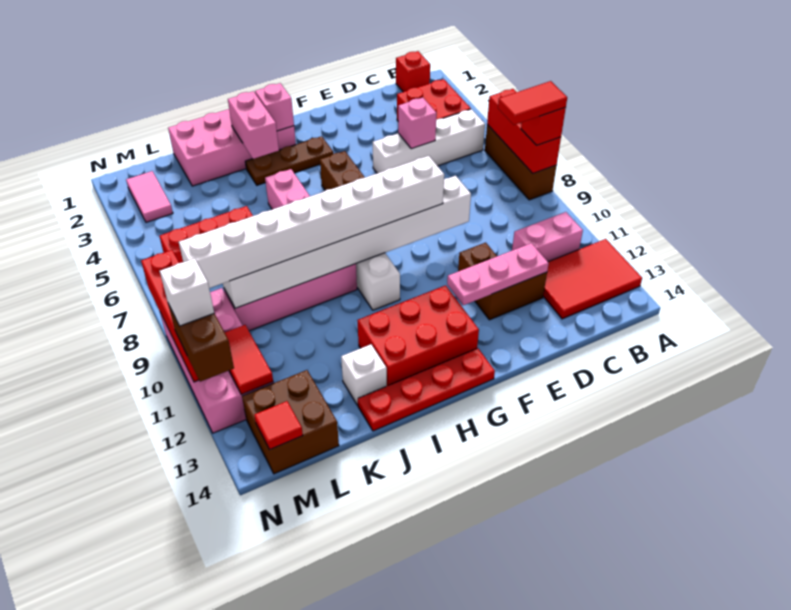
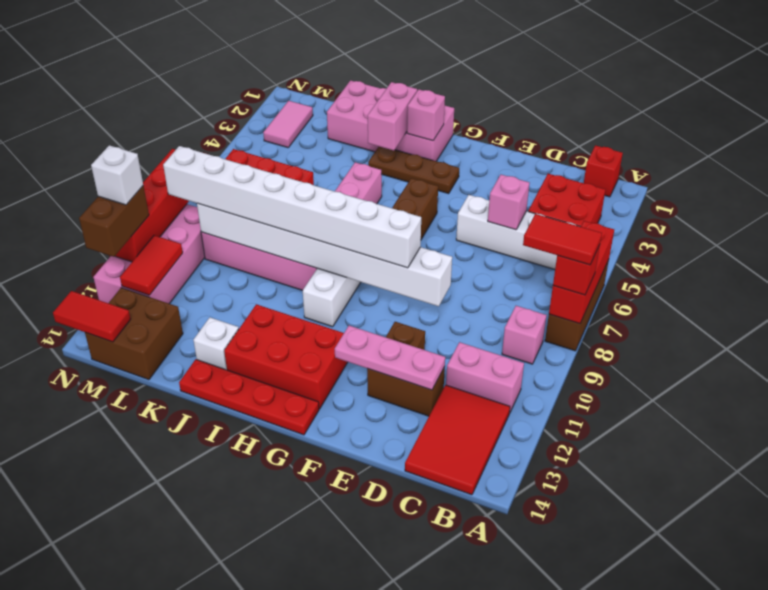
red 2x3 tile [543,239,642,319] -> red 2x3 tile turned to [405,385,510,495]
none -> pink 1x1 brick [502,306,547,364]
red 1x1 tile [254,401,303,450] -> red 1x2 tile [53,291,131,342]

